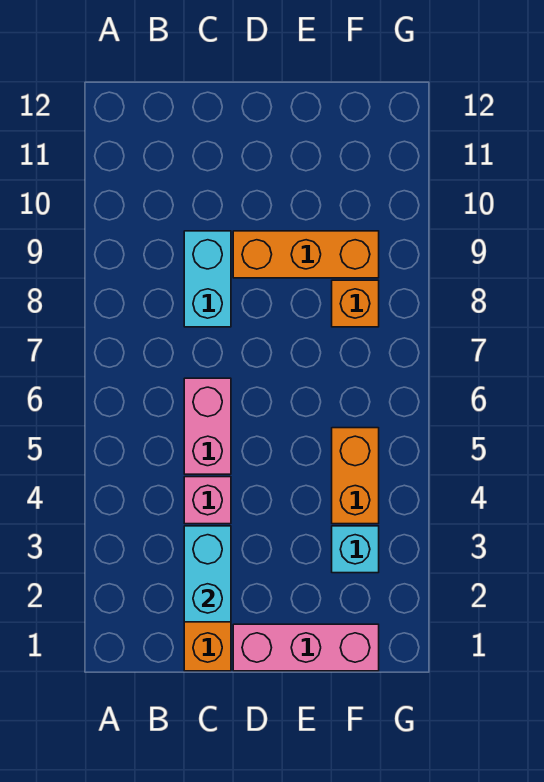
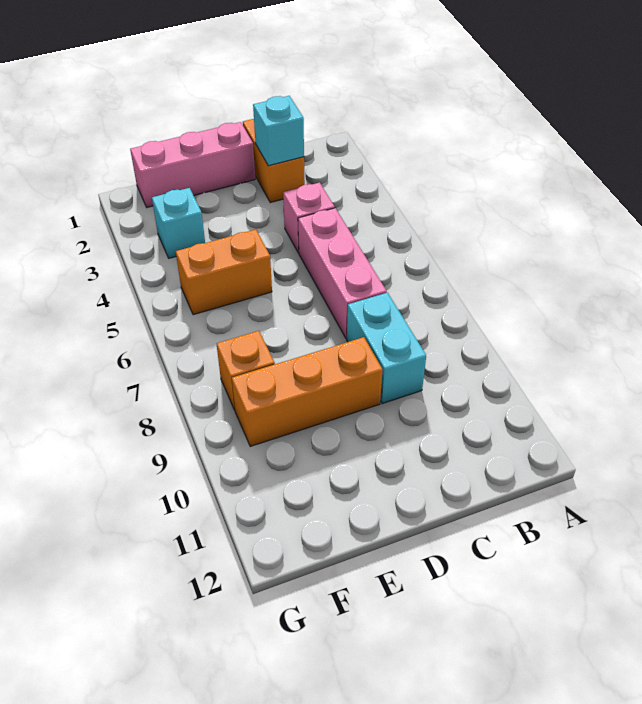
cyan 1x2 brick [184,526,231,622] -> cyan 1x1 brick [253,96,304,166]
pink 1x2 brick [184,378,231,474] -> pink 1x3 brick [298,208,387,338]
orange 1x2 brick [332,428,379,524] -> orange 1x2 brick turned to [176,229,272,315]

